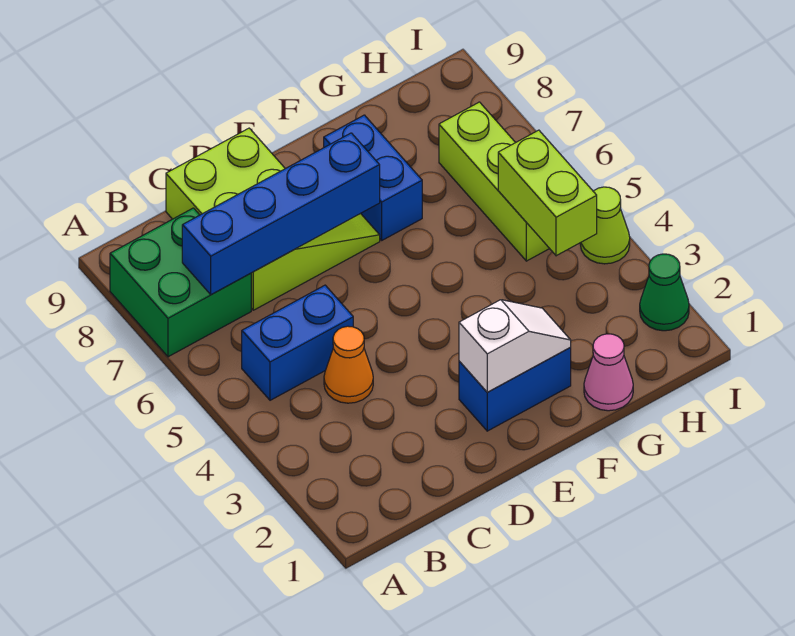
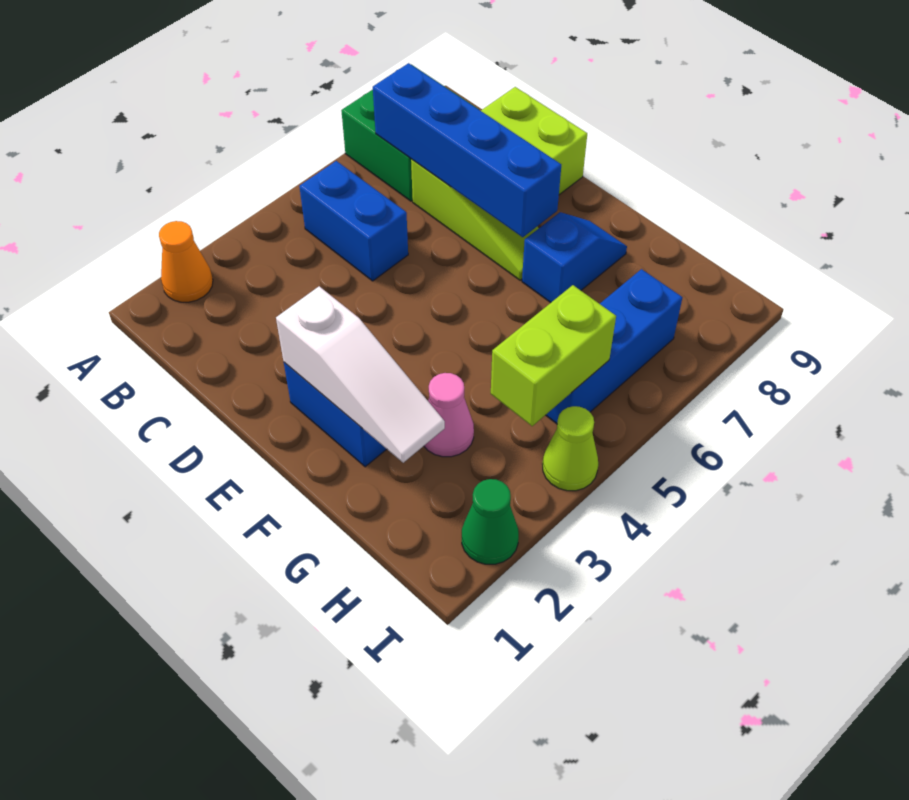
orange 1x1 cone [324,326,373,403] -> orange 1x1 cone moved to [159,221,213,302]
white 1x2 slope [459,300,571,392] -> white 1x3 slope [276,286,445,463]
blue 1x2 brick [324,115,422,240] -> blue 1x2 slope [522,212,627,303]
pink 1x1 cone [584,334,633,411] -> pink 1x1 cone moved to [424,373,474,457]
lime 1x3 brick [439,102,550,261] -> blue 1x3 brick [546,269,682,424]

